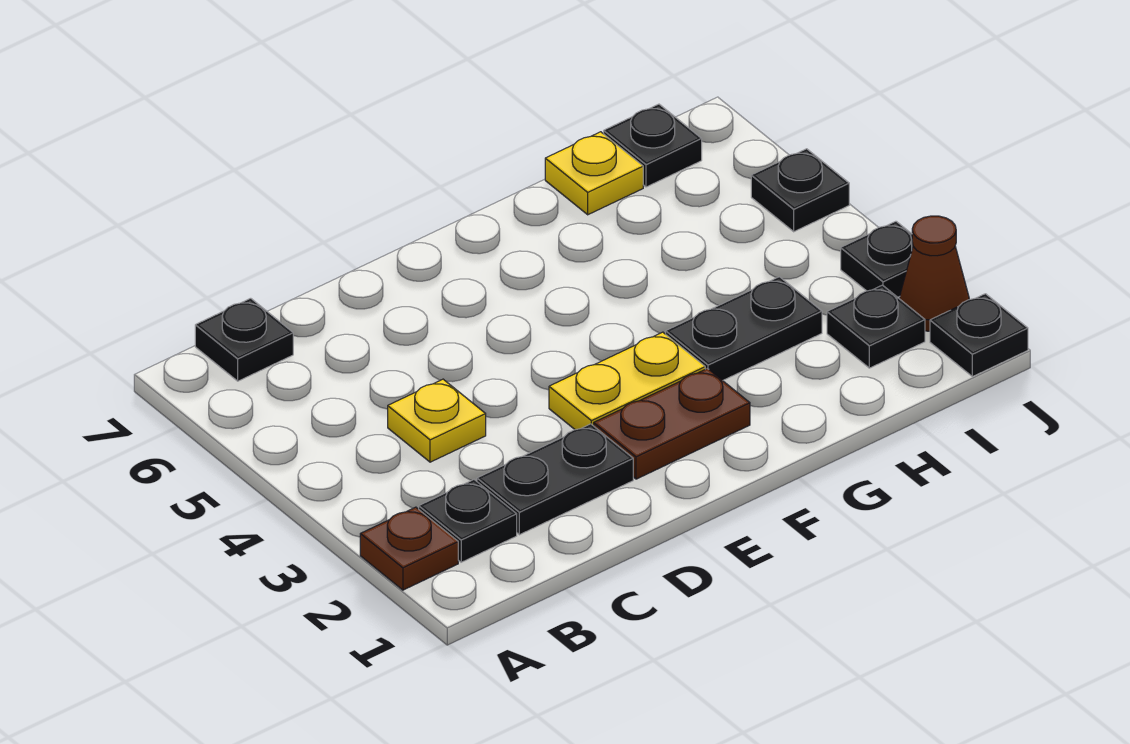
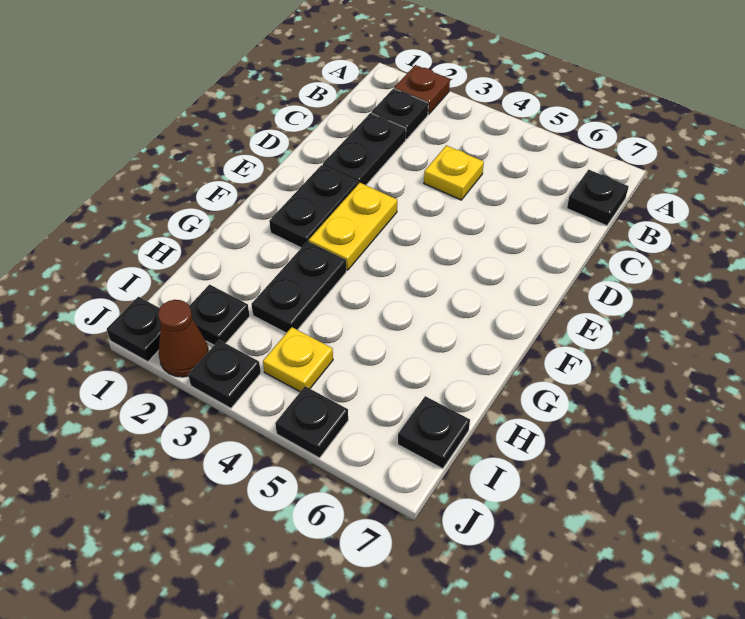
brown 1x2 plate [594,368,750,479] -> black 1x2 plate [269,165,358,248]
yellow 1x1 plate [545,132,643,215] -> yellow 1x1 plate moved to [263,327,333,392]

